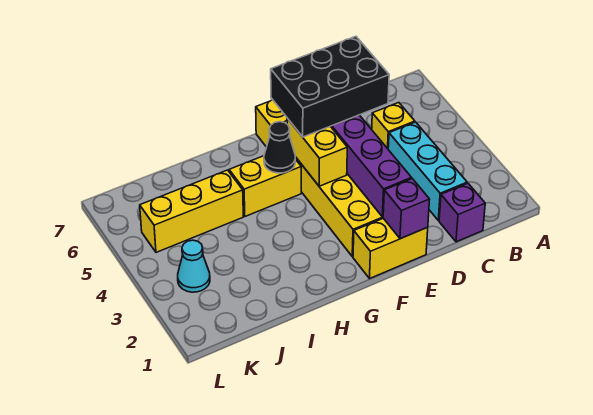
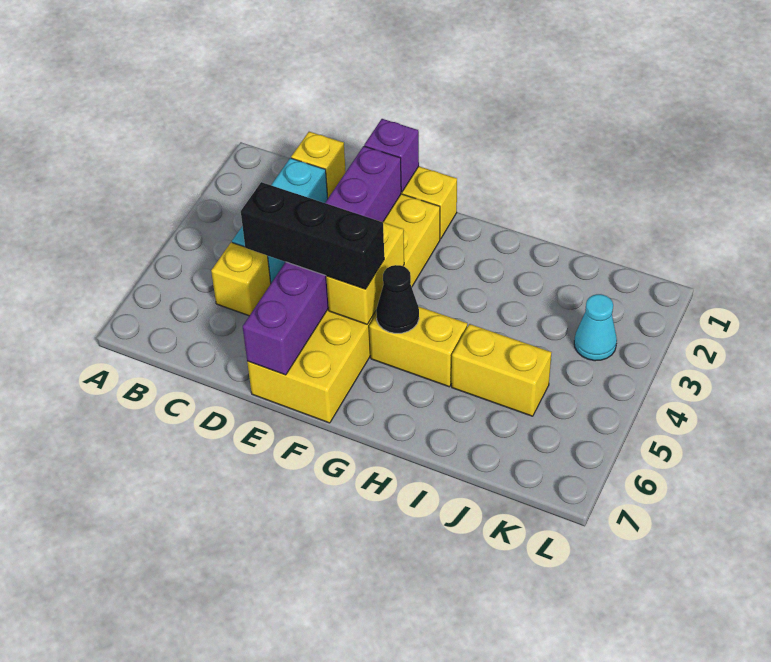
purple 1x1 brick [439,183,485,242] -> yellow 1x1 brick [291,132,346,198]
black 2x3 brick [271,36,389,137] -> black 1x3 brick [241,182,384,289]
yellow 1x3 brick [140,170,243,252] -> yellow 1x2 brick [452,324,551,416]

